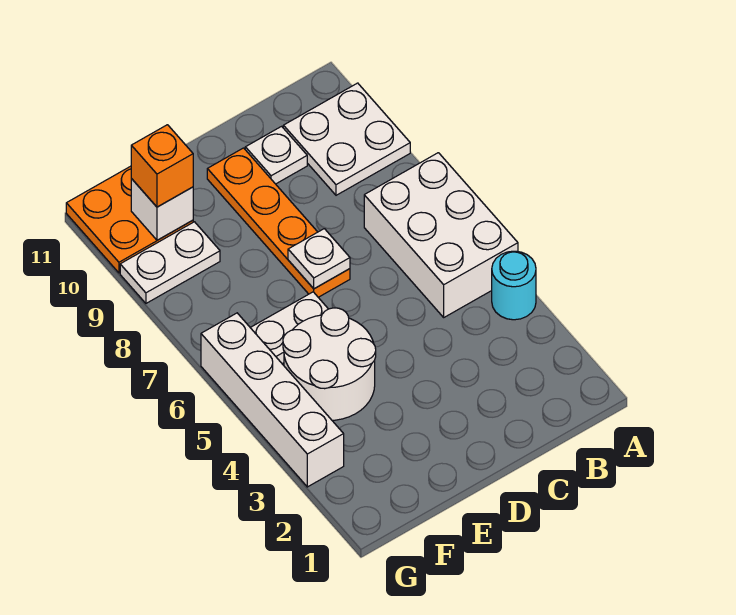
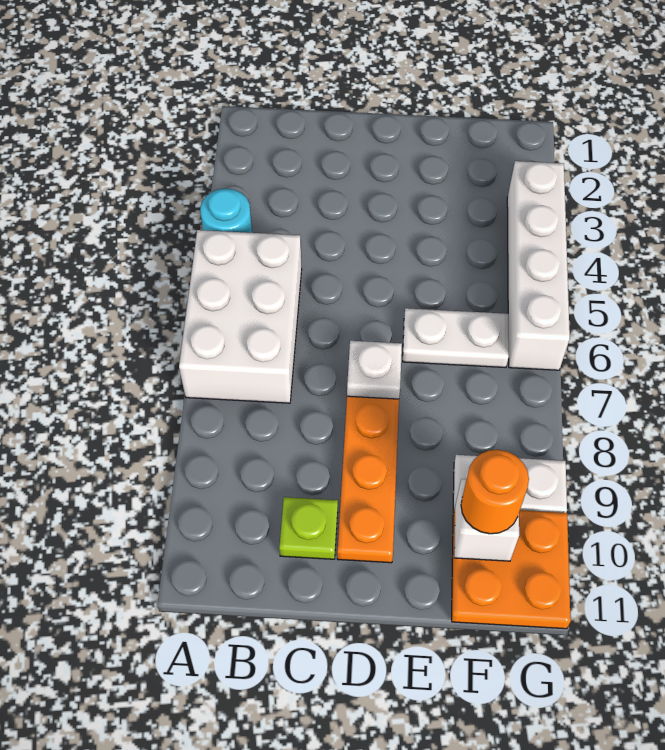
white 2x2 plate [283,83,410,195] -> none
white 1x1 plate [245,126,307,184] -> lime 1x1 plate [279,497,338,559]
white 2x2 round brick [283,308,376,420] -> none
orange 1x1 brick [131,125,193,207] -> orange 1x1 round brick [461,450,529,534]

